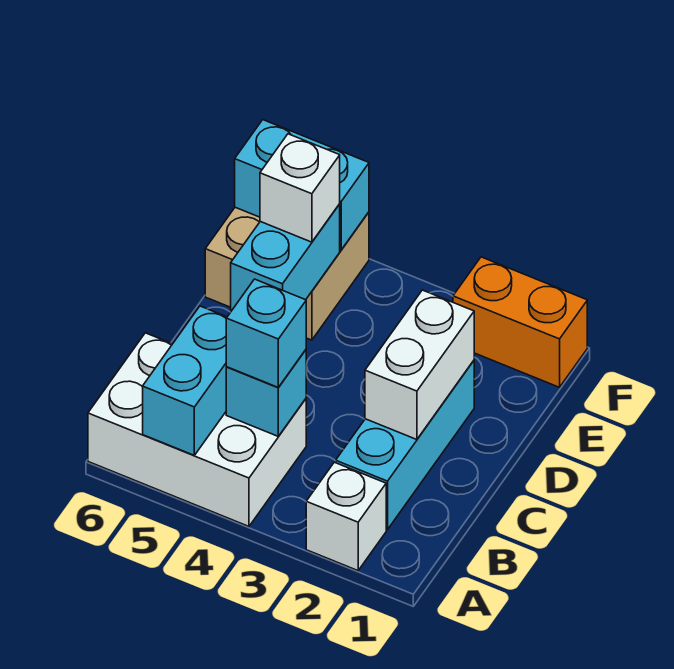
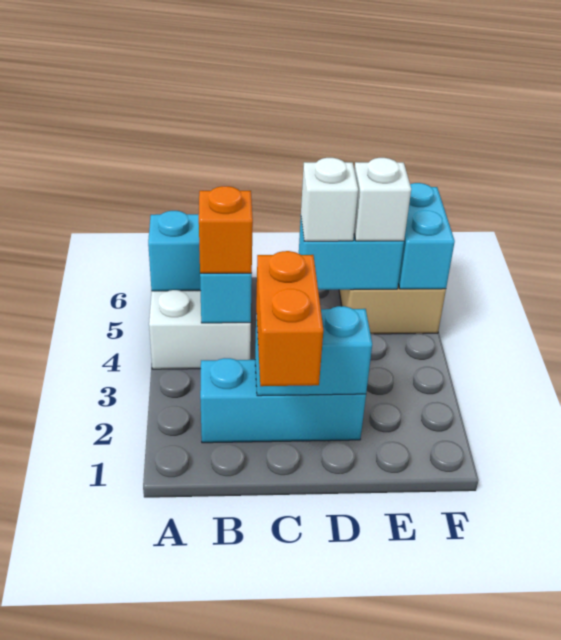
white 1x1 brick [306,462,386,571] -> white 1x1 brick moved to [301,158,358,241]
cyan 1x1 brick [226,279,306,387] -> orange 1x1 brick [199,186,253,273]
white 1x2 brick [365,290,474,440] -> cyan 1x2 brick [255,306,372,396]
orange 1x2 brick [453,257,587,387] -> orange 1x2 brick moved to [256,251,323,386]

